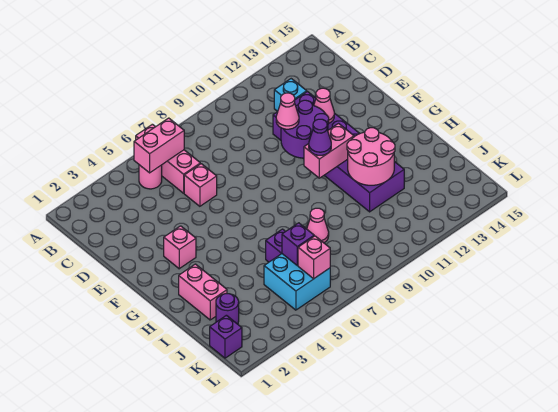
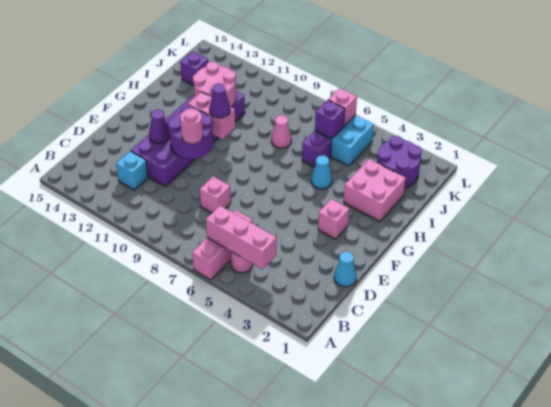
pink 1x2 brick [134,118,184,173] -> pink 1x3 brick [206,206,276,269]
none -> cyan 1x1 cone [334,252,357,287]
pink 1x1 brick [184,164,217,206] -> pink 1x1 brick moved to [200,176,231,213]
pink 1x1 cone [276,93,299,129] -> pink 1x1 round brick [180,108,203,143]
pink 1x1 cone [314,88,334,124] -> purple 1x1 cone [149,109,170,143]
pink 1x2 brick [179,264,227,320] -> pink 2x2 brick [344,159,406,222]
none -> cyan 1x1 cone [311,155,332,189]
purple 1x1 round brick [216,294,239,324] -> purple 2x2 round brick [377,136,422,188]
purple 1x1 brick [210,315,242,358] -> purple 1x1 brick moved to [180,51,208,86]

